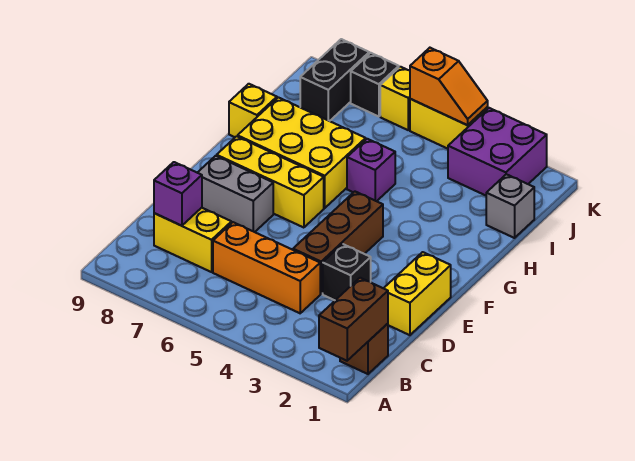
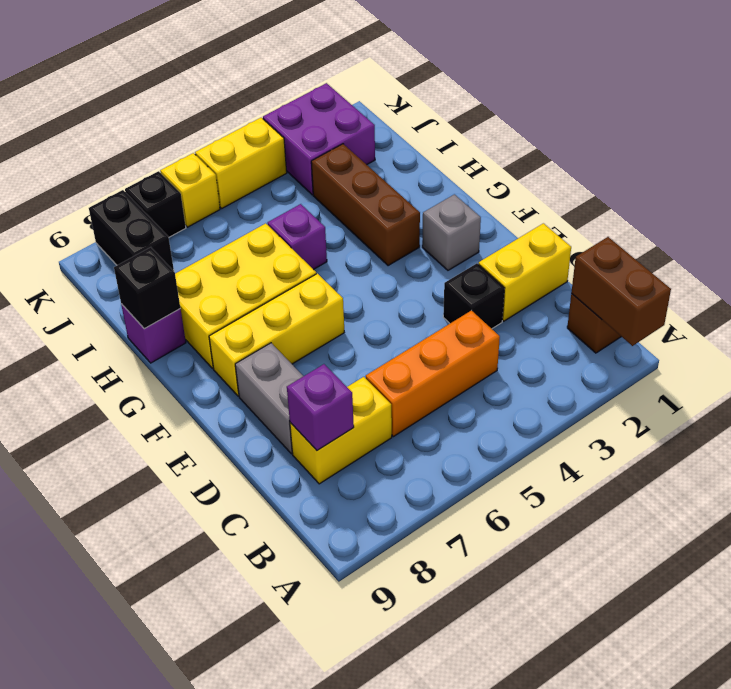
yellow 1x2 brick [384,252,451,335] -> yellow 1x2 brick turned to [478,223,571,321]
brown 1x3 brick [293,192,383,294] -> brown 1x3 brick moved to [311,144,420,266]
grey 1x2 brick [197,156,273,232] -> grey 1x2 brick turned to [235,343,303,454]
yellow 1x1 brick [229,84,277,137] -> purple 1x1 brick [121,304,186,363]
none -> black 1x1 brick [114,247,180,329]
grey 1x1 brick [486,174,534,238] -> grey 1x1 brick moved to [422,194,481,270]
orange 1x2 slope [410,48,488,125] -> none

